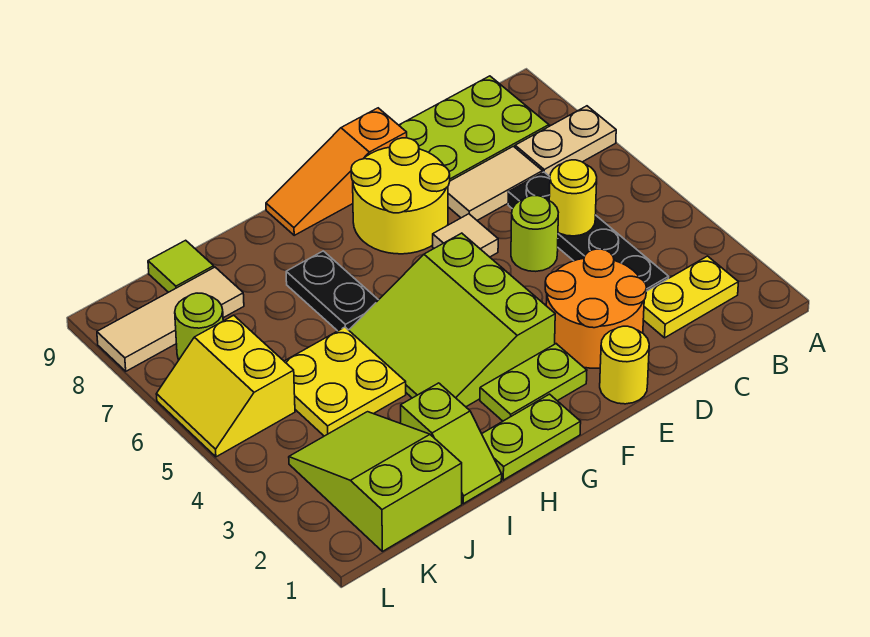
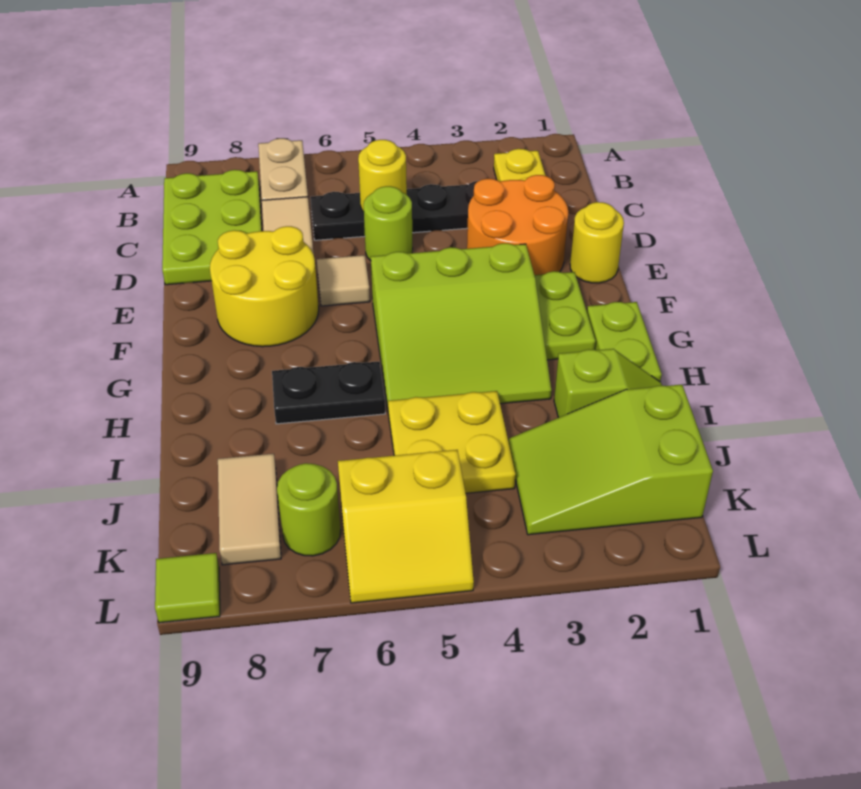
orange 1x3 slope [266,108,407,235] -> none
tan 1x3 tile [97,267,244,371] -> tan 1x2 tile [218,454,281,565]
lime 1x1 tile [148,240,214,292] -> lime 1x1 tile moved to [155,553,220,623]

